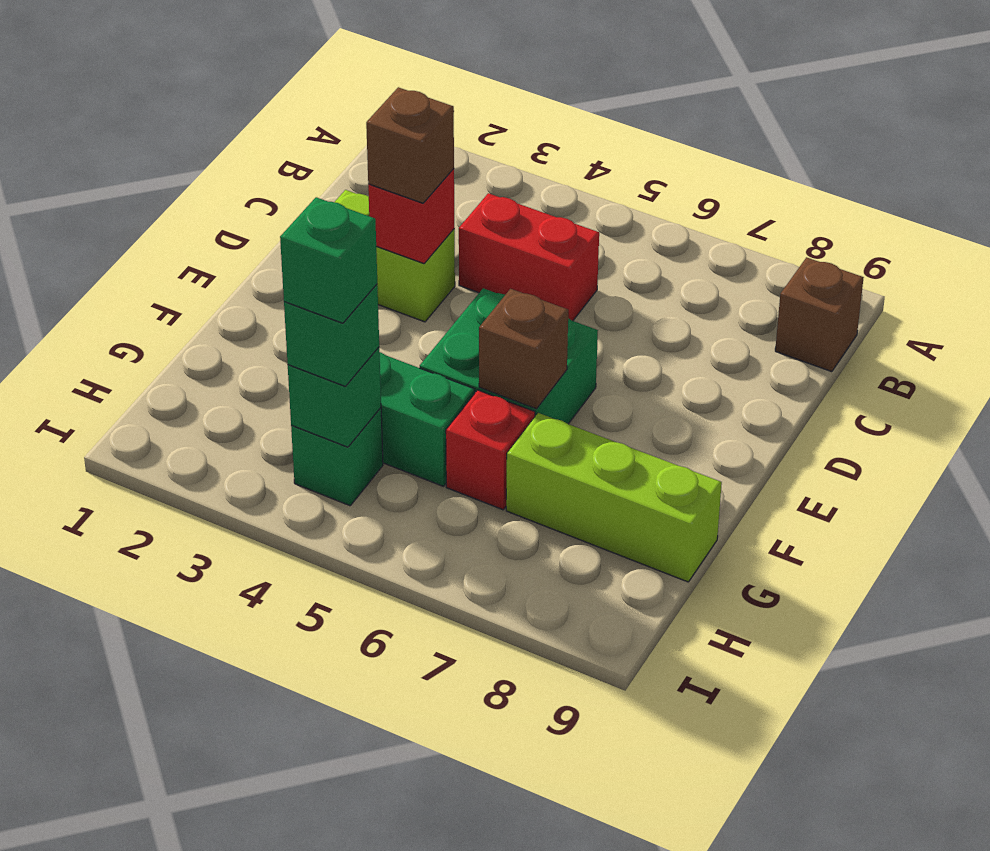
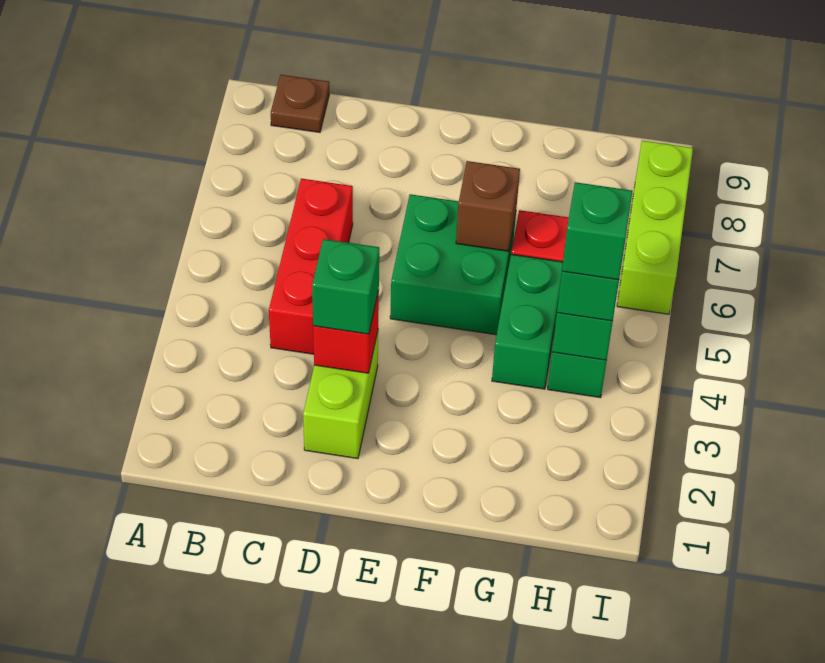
brown 1x1 brick [775,257,864,372] -> brown 1x1 plate [271,75,329,132]
red 1x2 brick [459,193,599,321] -> red 1x3 brick [269,179,353,354]
brown 1x1 brick [366,87,454,203] -> green 1x1 brick [312,239,379,334]
lime 1x3 brick [506,413,722,582] -> lime 1x3 brick moved to [617,141,693,314]

